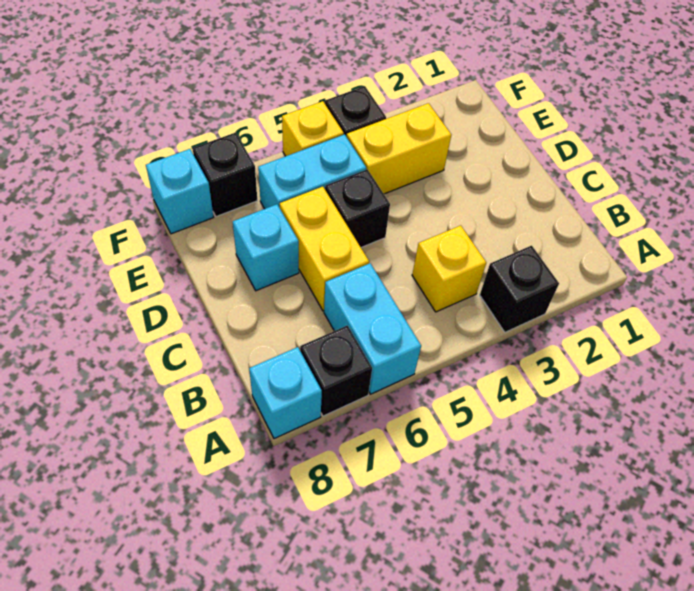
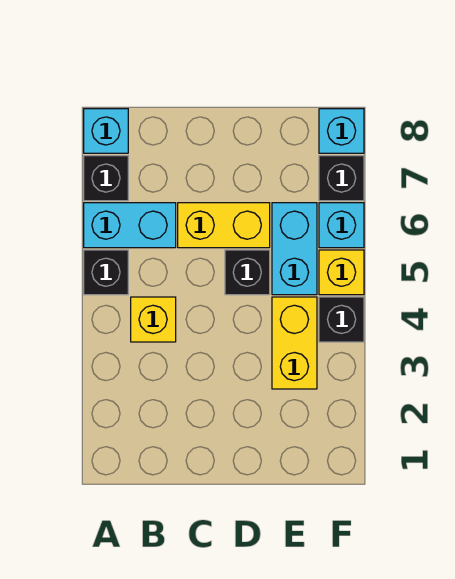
black 1x1 brick [480,246,559,332] -> black 1x1 brick moved to [84,250,128,295]
cyan 1x1 brick [233,204,299,291] -> cyan 1x1 brick moved to [319,203,364,248]

